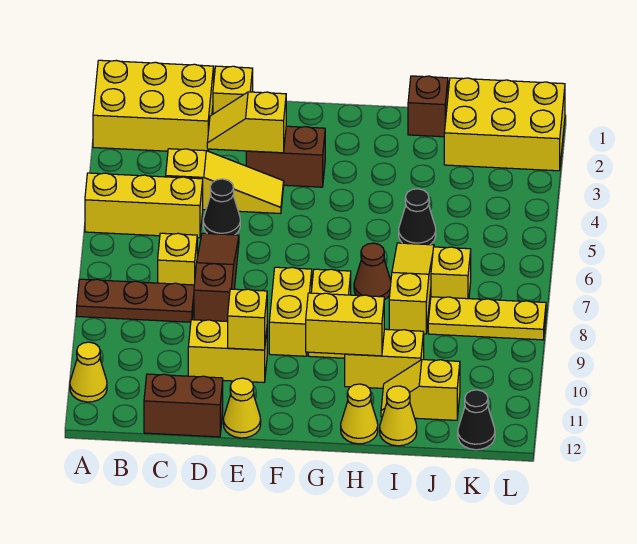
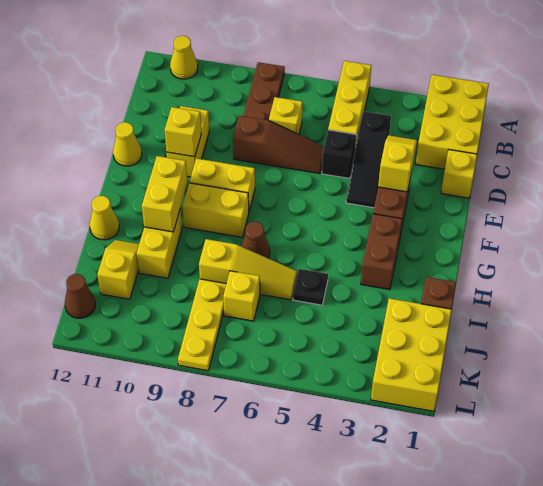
yellow 1x3 slope [166,149,284,213] -> black 1x3 slope [346,111,391,208]
brown 1x2 brick [144,374,223,437] -> brown 1x2 brick moved to [361,214,402,290]
black 1x1 cone [203,179,240,235] -> black 1x1 brick [322,130,356,178]
black 1x1 cone [399,189,436,245] -> black 1x1 plate [293,269,328,305]
yellow 1x1 cone [380,386,417,446] -> none
black 1x1 cone [458,390,495,450] -> brown 1x1 cone [65,274,95,318]

